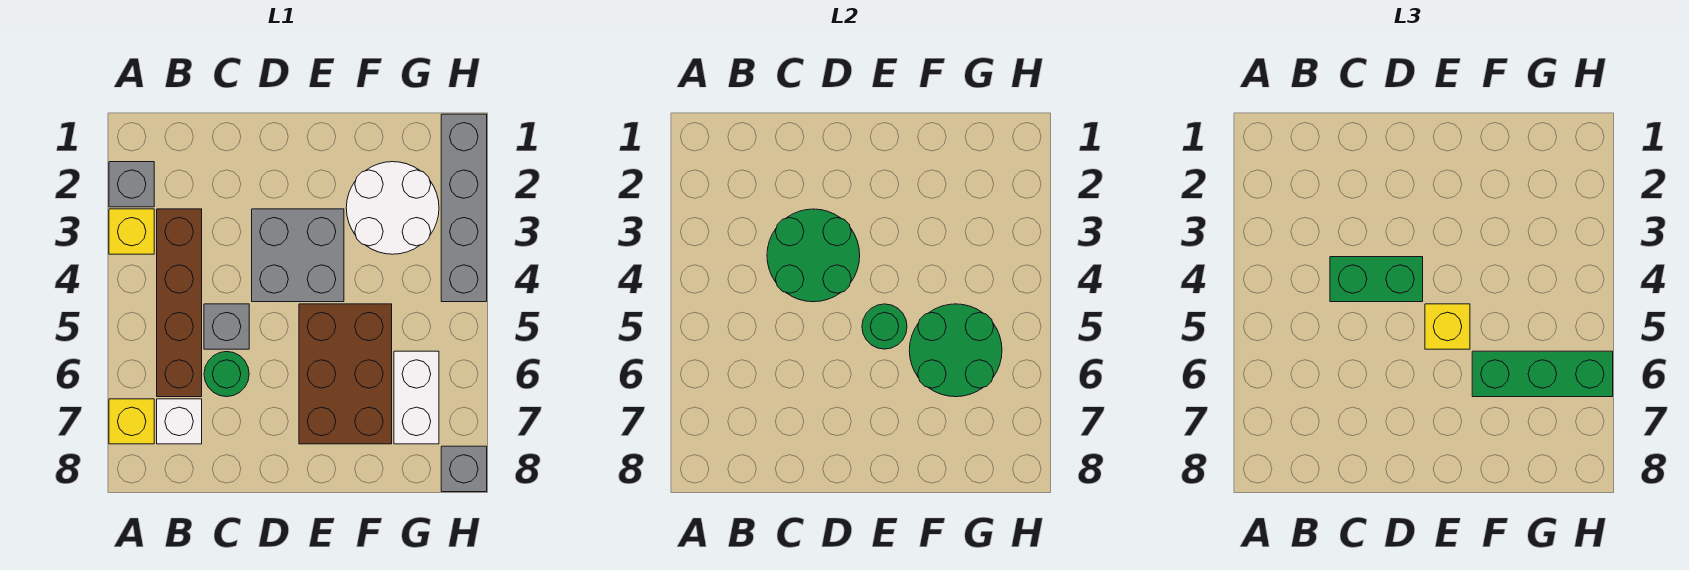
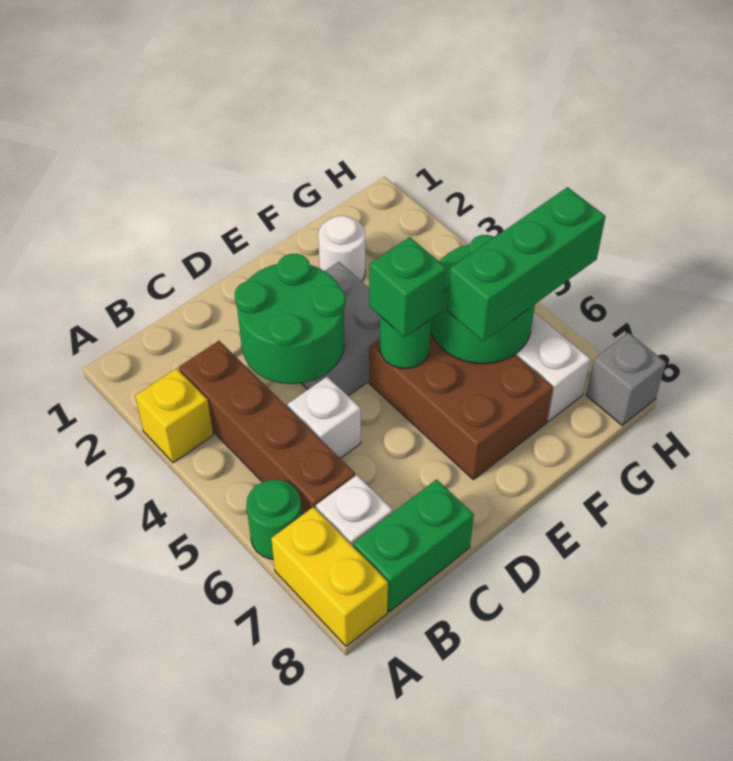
grey 1x1 brick [109,162,154,207] -> none
yellow 1x1 brick [109,399,154,444] -> yellow 1x2 brick [271,507,388,646]
green 1x2 brick [1330,257,1423,302] -> green 1x2 brick moved to [353,479,474,612]
grey 1x1 brick [204,304,249,349] -> white 1x1 brick [288,377,361,458]
green 1x1 round brick [204,352,249,397] -> green 1x1 round brick moved to [246,480,302,559]
yellow 1x1 brick [1425,304,1470,349] -> green 1x1 brick [369,237,446,337]
white 2x2 round brick [346,162,439,254] -> white 1x1 round brick [318,216,365,281]
grey 1x4 brick [441,114,487,302] -> none

